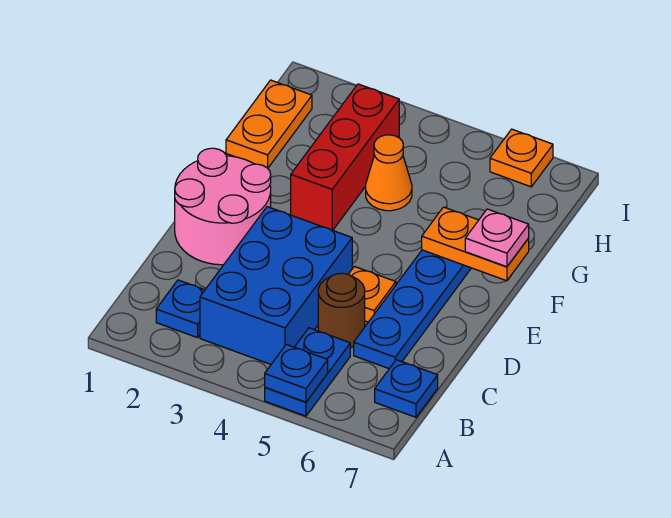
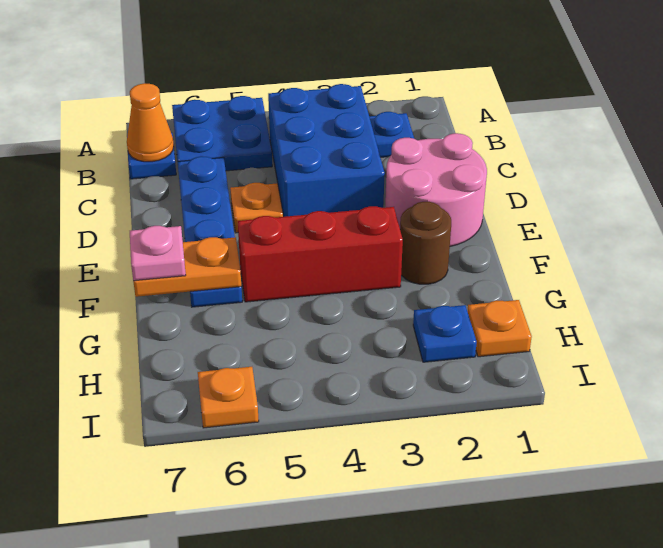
blue 1x2 plate [265,328,350,416] -> blue 2x2 plate [172,96,272,171]
blue 1x1 plate [265,344,328,402] -> blue 1x1 plate moved to [413,305,477,362]
brown 1x1 round brick [318,273,365,348] -> brown 1x1 round brick moved to [400,202,451,284]
red 1x3 brick [291,84,399,230] -> red 1x3 brick turned to [238,206,403,302]
orange 1x2 plate [226,80,312,168] -> orange 1x1 plate [467,300,532,357]
orange 1x1 cone [366,135,412,211] -> orange 1x1 cone moved to [127,83,174,162]

